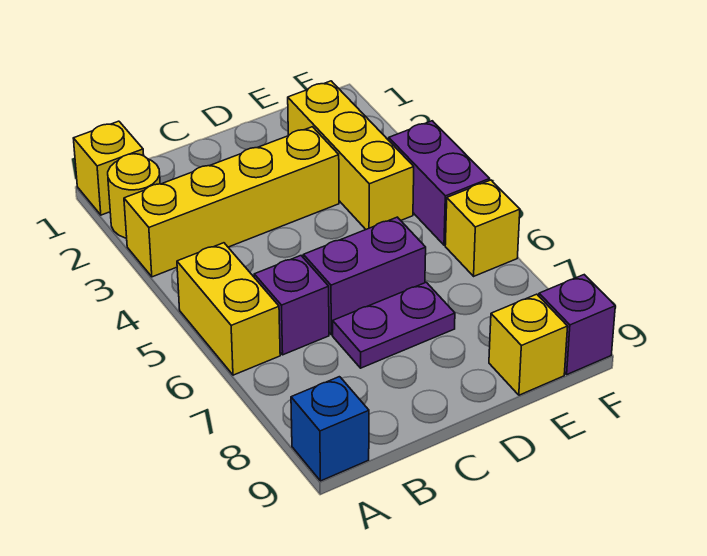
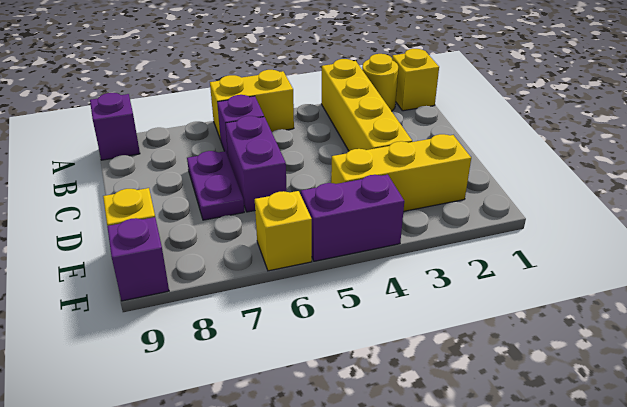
blue 1x1 brick [291,377,369,481] -> purple 1x1 brick [90,93,140,160]

